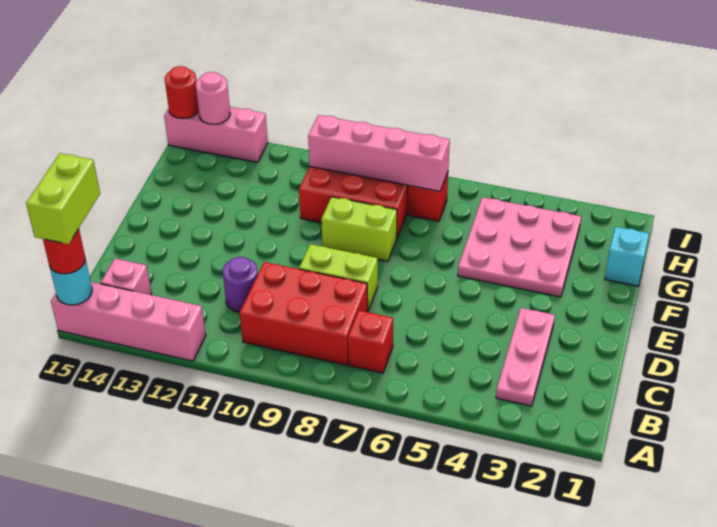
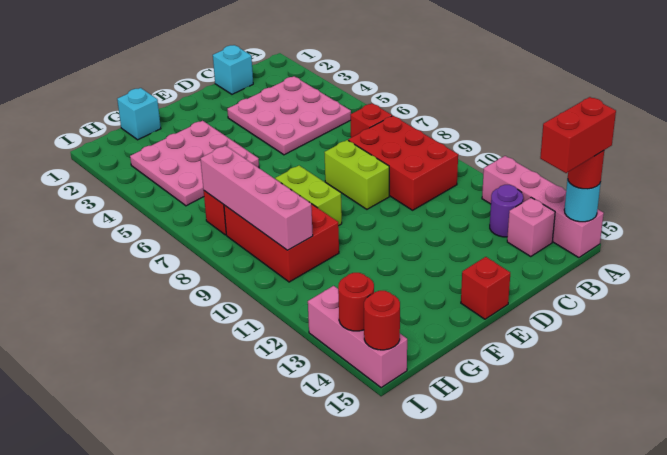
lime 1x2 brick [26,153,100,244] -> red 1x2 brick [540,97,616,173]
pink 1x3 plate [496,308,555,406] -> pink 3x3 plate [227,76,351,155]
none -> cyan 1x1 brick [213,45,253,94]
purple 1x1 round brick [223,257,258,312] -> purple 1x1 round brick moved to [490,185,523,237]
none -> red 1x1 brick [461,257,510,319]
pink 1x1 round brick [196,72,230,124] -> red 1x1 round brick [338,273,374,331]

